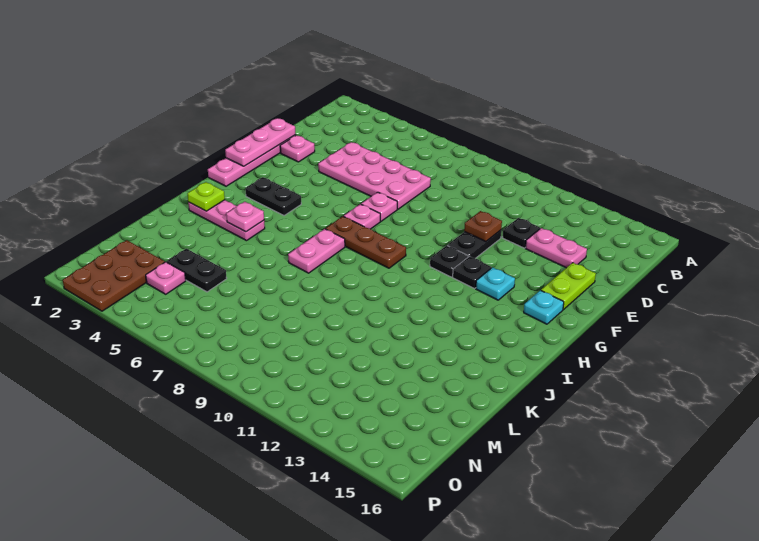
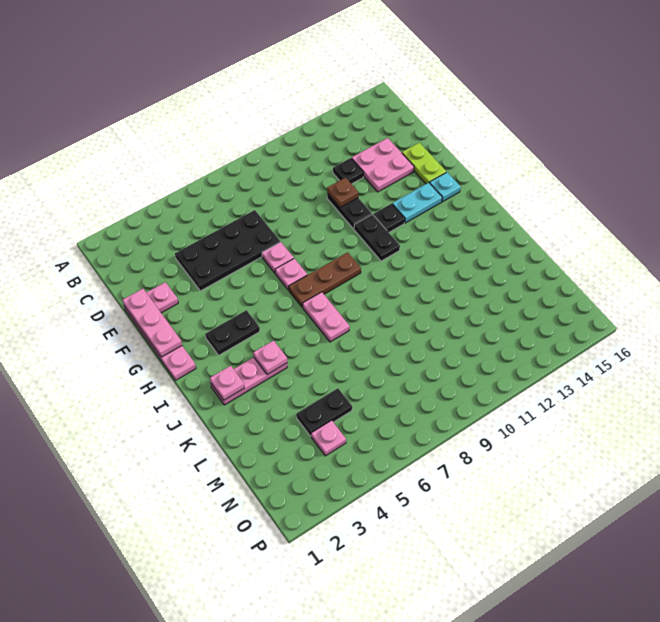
pink 2x4 plate [318,142,431,209] -> black 2x4 plate [175,210,280,291]
pink 1x2 plate [525,228,587,268] -> pink 2x2 plate [352,138,414,192]
black 1x1 plate [430,246,468,277] -> black 1x2 plate [354,214,400,261]
cyan 1x1 plate [476,268,515,300] -> cyan 1x2 plate [392,183,442,223]
lime 1x1 plate [187,182,225,211] -> pink 1x1 plate [210,366,244,400]
brown 2x3 plate [63,240,165,311] -> none

